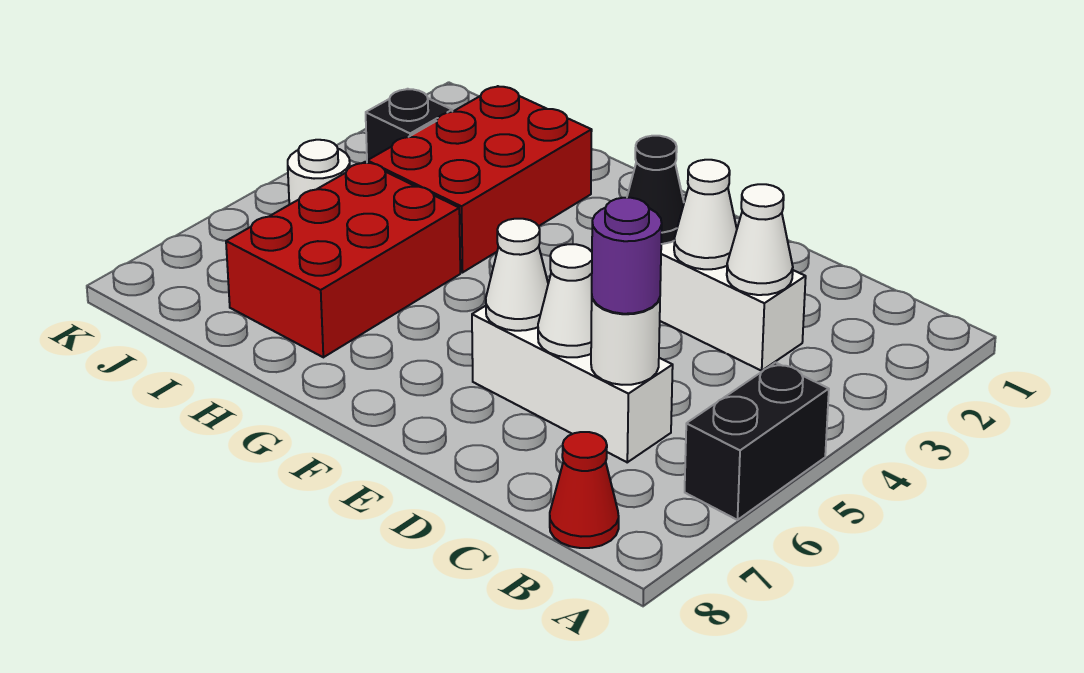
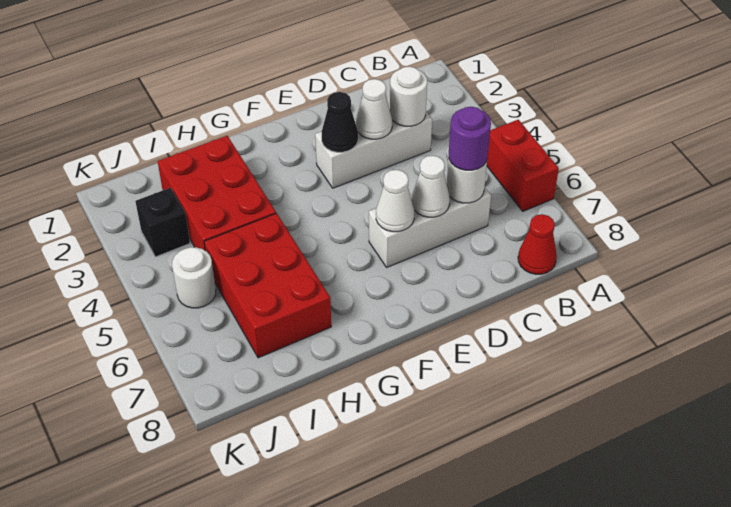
black 1x2 brick [685,363,829,520] -> red 1x2 brick [487,120,559,211]
white 1x1 cone [727,184,793,295] -> white 1x1 round brick [390,67,427,126]

